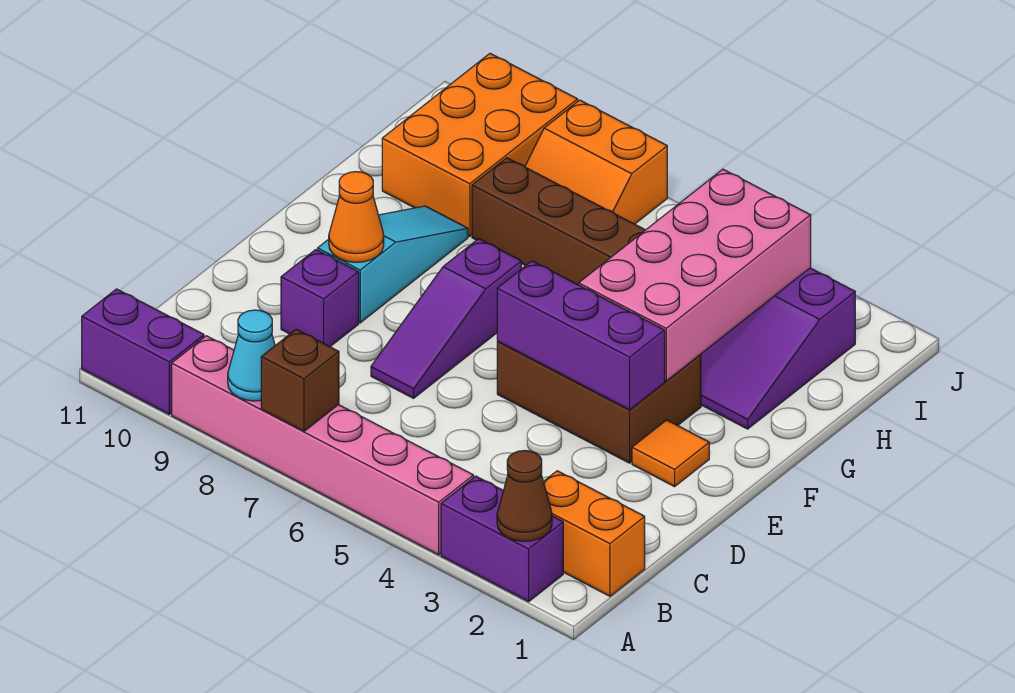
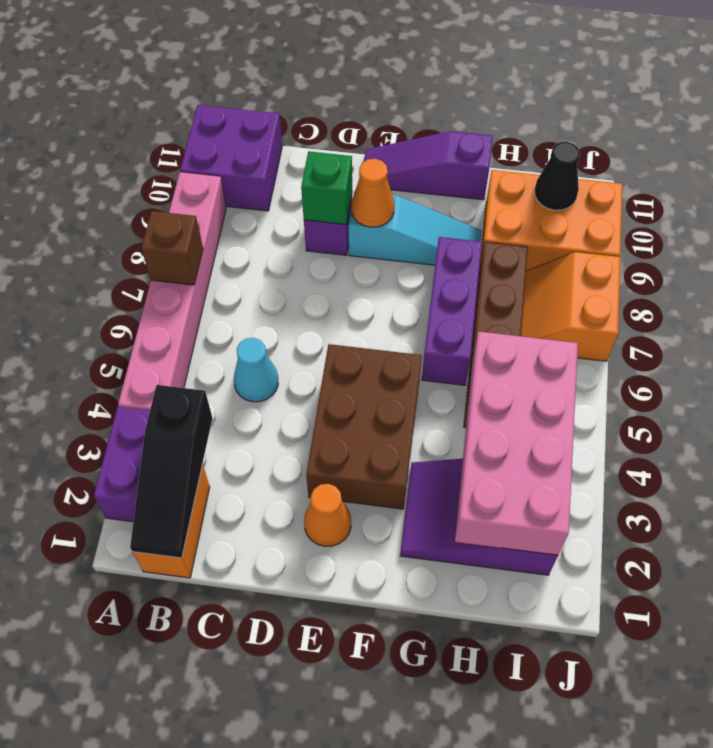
brown 1x1 cone [497,450,552,541] -> none
cyan 1x1 cone [228,310,275,401] -> cyan 1x1 cone moved to [234,338,278,402]
purple 1x2 brick [82,289,204,414] -> purple 2x2 brick [180,105,282,211]
none -> black 1x3 slope [130,385,212,558]
purple 1x3 slope [371,239,521,398] -> purple 1x3 slope moved to [364,131,493,200]
none -> green 1x1 brick [301,151,352,225]
orange 1x1 tile [632,420,709,487] -> orange 1x1 cone [304,484,351,546]
purple 1x3 brick [497,261,665,410] -> purple 1x3 brick moved to [422,237,482,385]
pink 2x4 brick [579,169,811,381] -> pink 2x4 brick turned to [455,331,578,555]
none -> black 1x1 cone [534,142,580,210]

